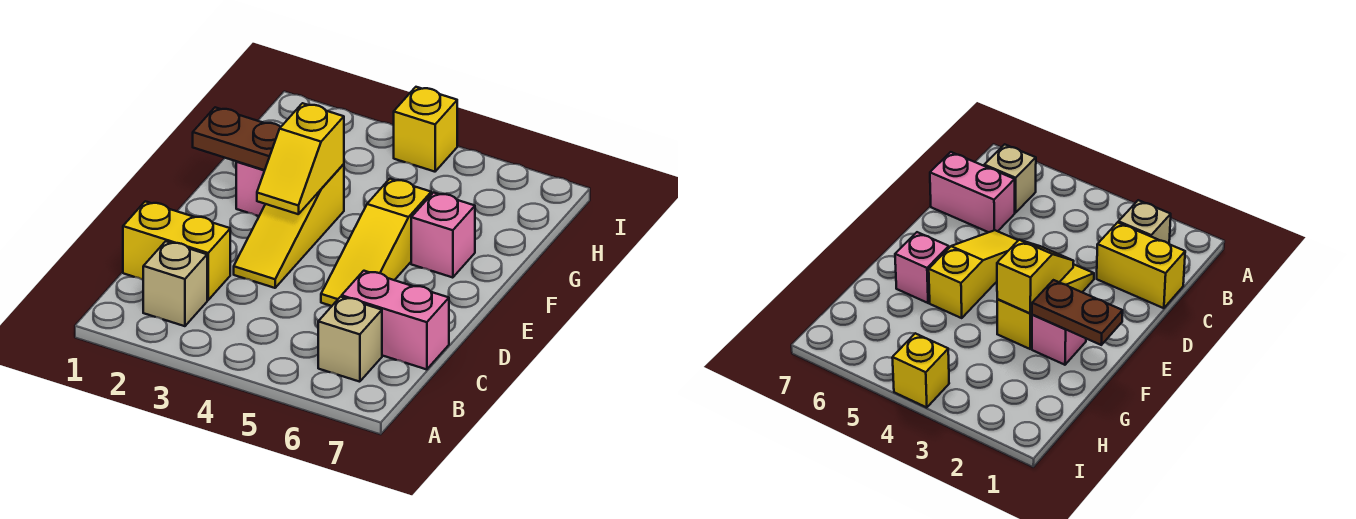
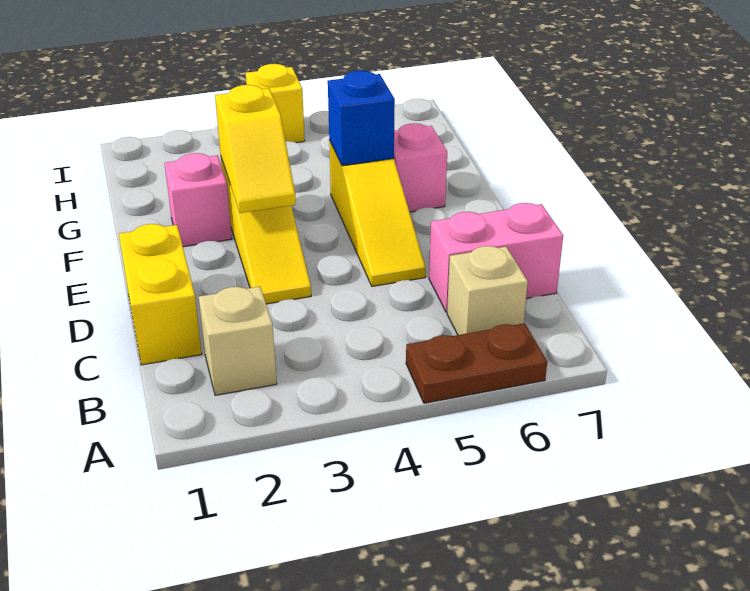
yellow 1x2 brick [123,201,230,300] -> yellow 1x2 brick turned to [119,224,202,365]
brown 1x2 plate [193,107,281,170] -> brown 1x2 plate moved to [406,323,547,403]
none -> blue 1x1 brick [328,71,395,166]

